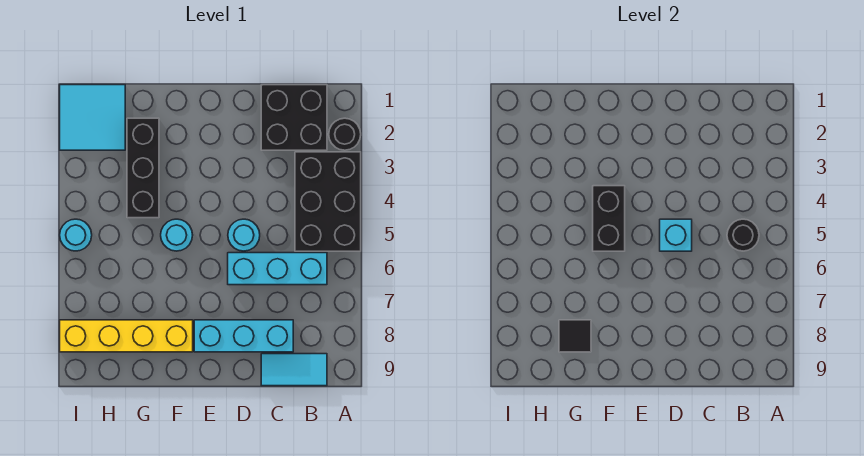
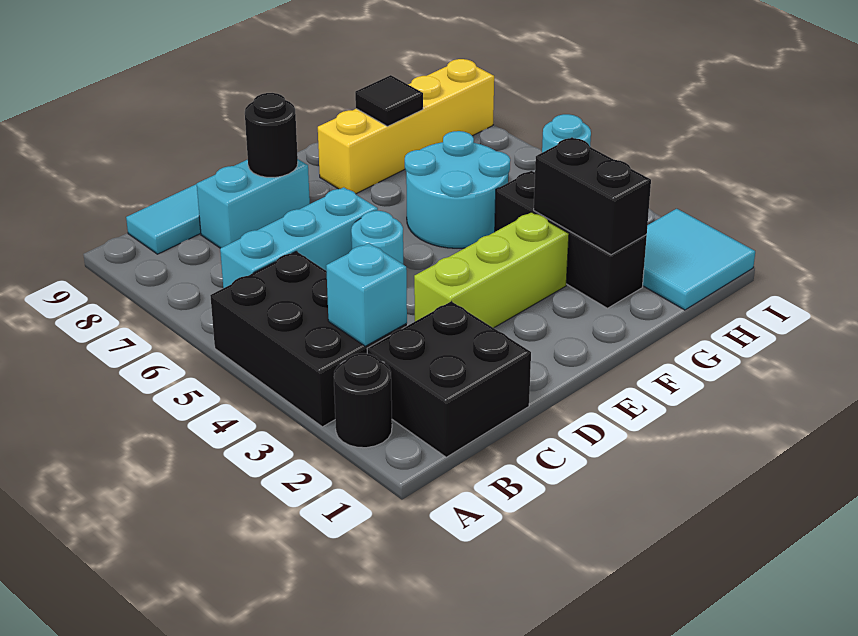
black 1x1 round brick [727,219,759,251] -> black 1x1 round brick moved to [245,93,298,178]
cyan 1x3 brick [194,320,293,352] -> cyan 1x2 brick [197,159,310,248]
none -> lime 1x3 brick [414,212,569,328]
cyan 1x1 brick [660,219,692,251] -> cyan 1x1 brick moved to [326,243,407,346]
black 1x2 brick [593,186,625,251] -> black 1x2 brick moved to [534,137,651,255]
cyan 1x1 round brick [161,219,193,251] -> cyan 2x2 round brick [405,131,510,248]

